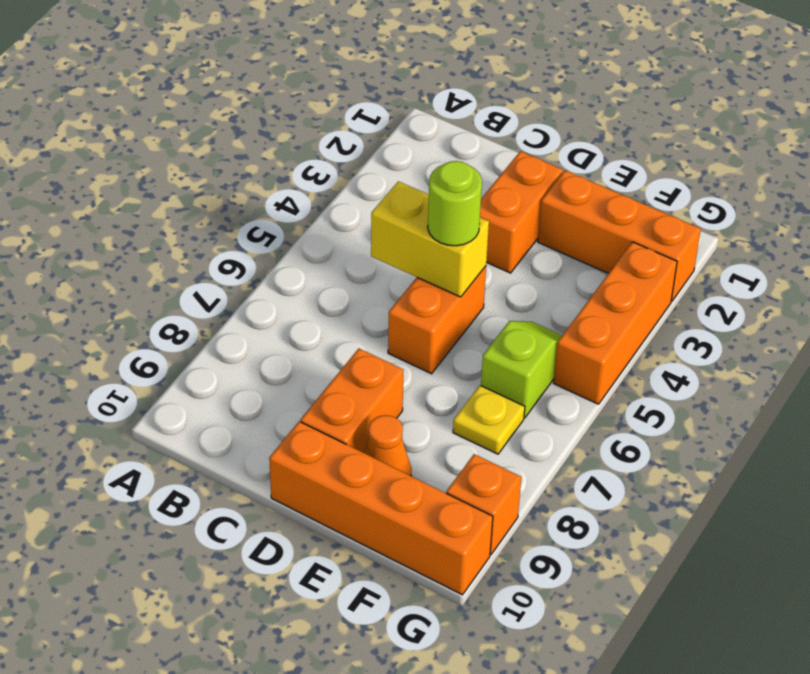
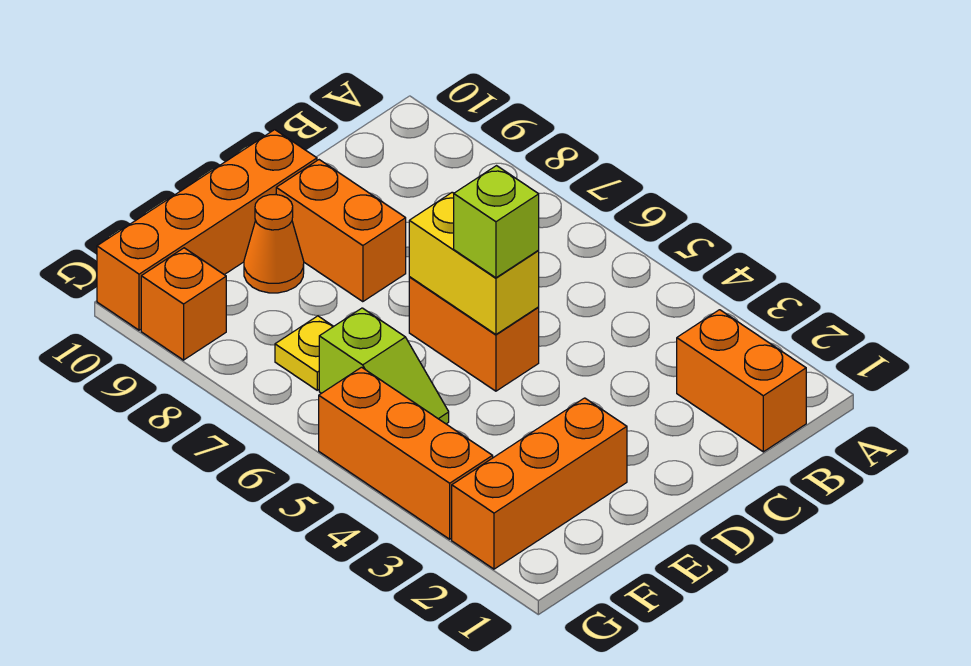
yellow 1x2 brick [371,181,489,297] -> yellow 1x2 brick turned to [409,192,539,334]
orange 1x2 brick [480,151,563,273] -> orange 1x2 brick moved to [677,310,806,452]
lime 1x1 round brick [428,161,482,246] -> lime 1x1 brick [454,166,539,278]

